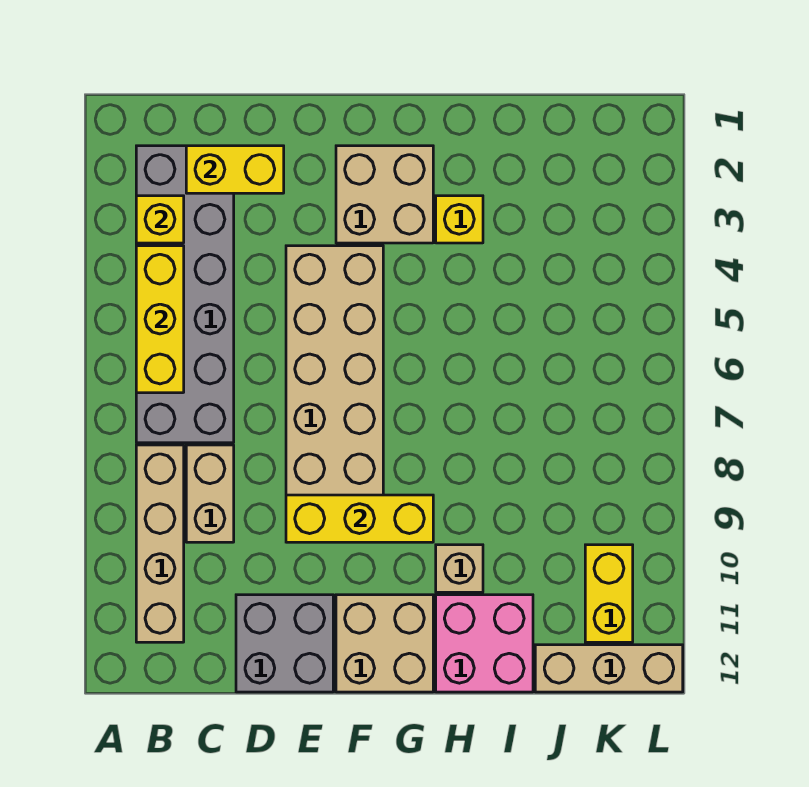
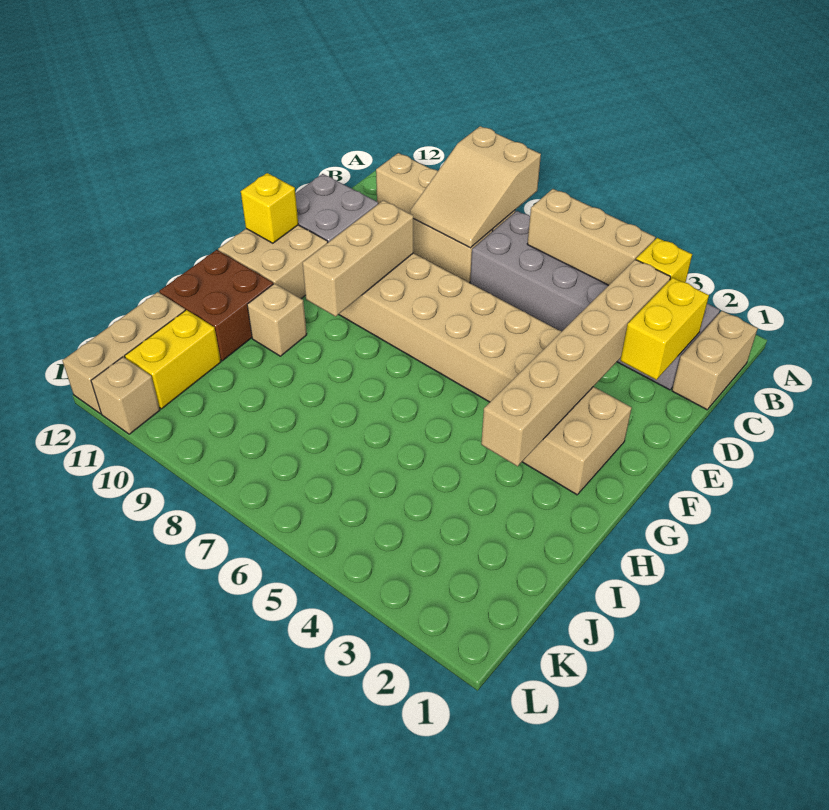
none -> tan 2x3 slope [410,126,541,248]
none -> tan 1x2 brick [672,311,758,410]
yellow 1x3 brick [136,246,184,393] -> tan 1x3 brick [527,189,655,285]
none -> tan 1x6 brick [481,260,670,466]
yellow 1x3 brick [286,495,433,542] -> tan 1x3 brick [303,200,414,316]
yellow 1x1 brick [436,196,483,243] -> yellow 1x1 brick moved to [241,173,298,243]
pink 2x2 brick [436,595,533,692] -> brown 2x2 brick [159,250,273,361]
yellow 1x2 brick [585,545,633,642] -> yellow 1x2 brick turned to [125,310,221,409]
none -> tan 1x1 brick [91,357,160,434]

